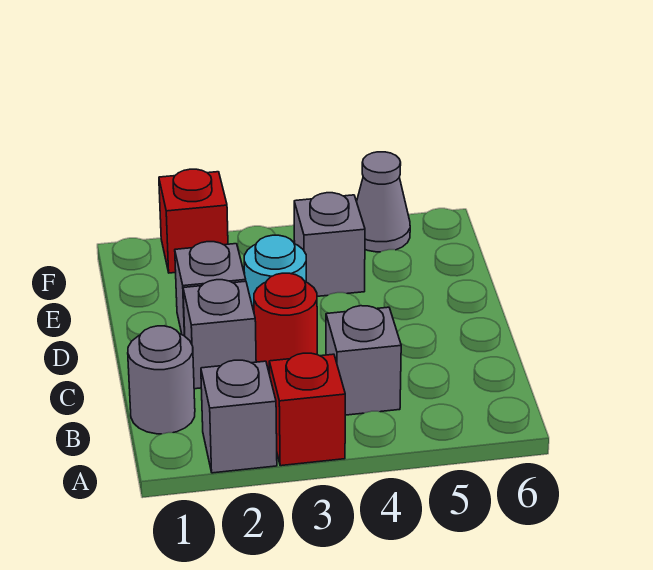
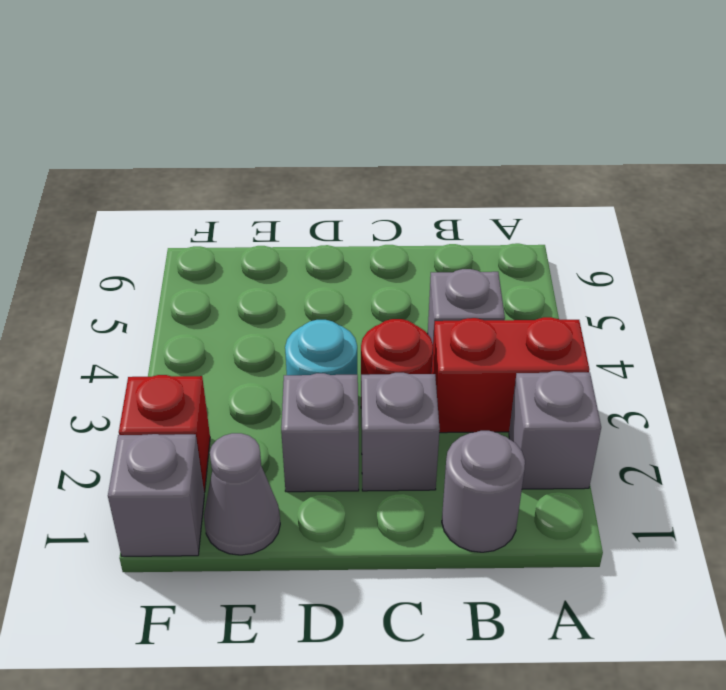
red 1x1 brick [269,353,345,466] -> red 1x2 brick [432,317,589,433]
grey 1x1 brick [294,193,365,296] -> grey 1x1 brick moved to [108,434,204,556]
grey 1x1 cone [357,152,410,252] -> grey 1x1 cone moved to [204,433,280,555]

